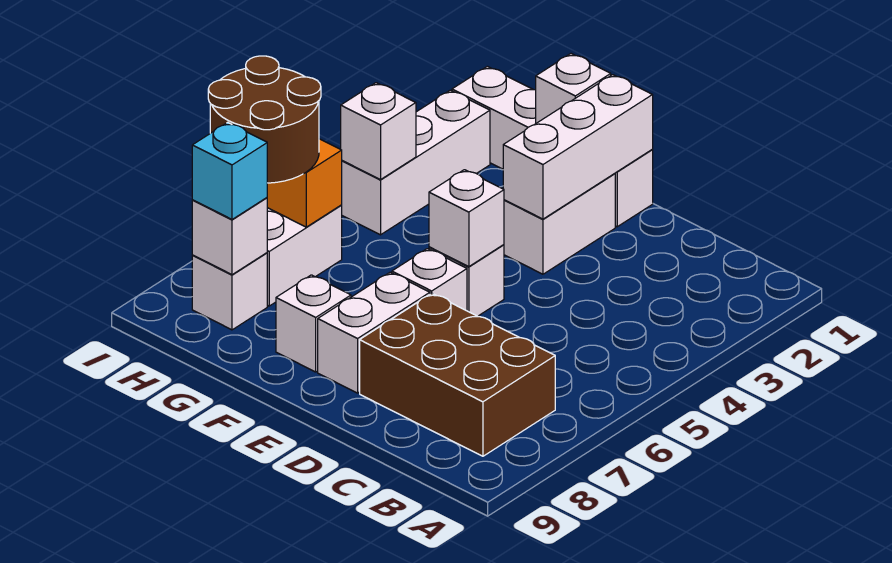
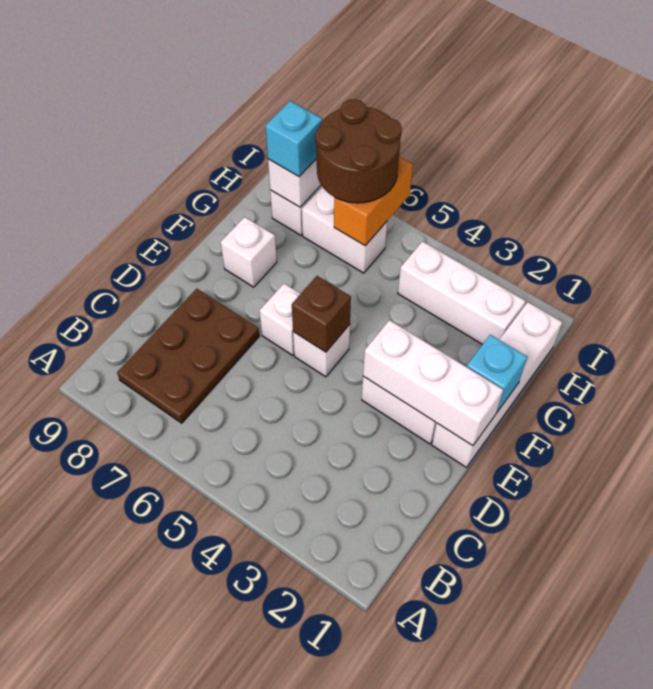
brown 2x3 brick [360,294,555,456] -> brown 2x3 plate [117,289,259,423]
white 1x1 brick [429,170,504,267] -> brown 1x1 brick [292,276,351,352]
white 1x2 brick [318,272,430,393] -> none
white 1x1 brick [536,54,611,123] -> cyan 1x1 brick [467,335,527,413]
white 1x1 brick [341,83,416,180] -> none

